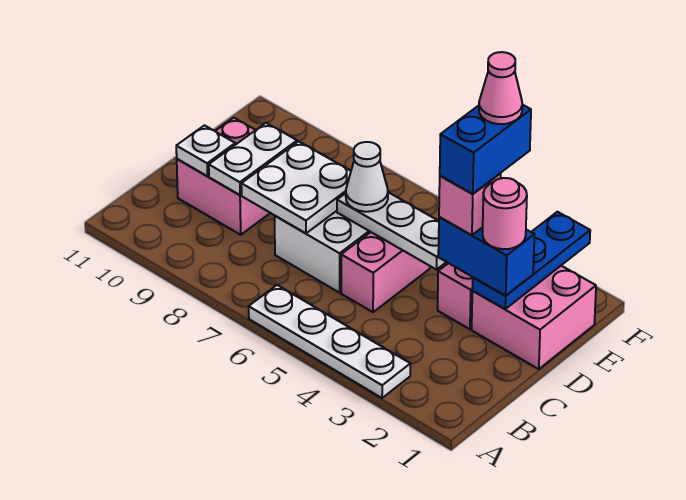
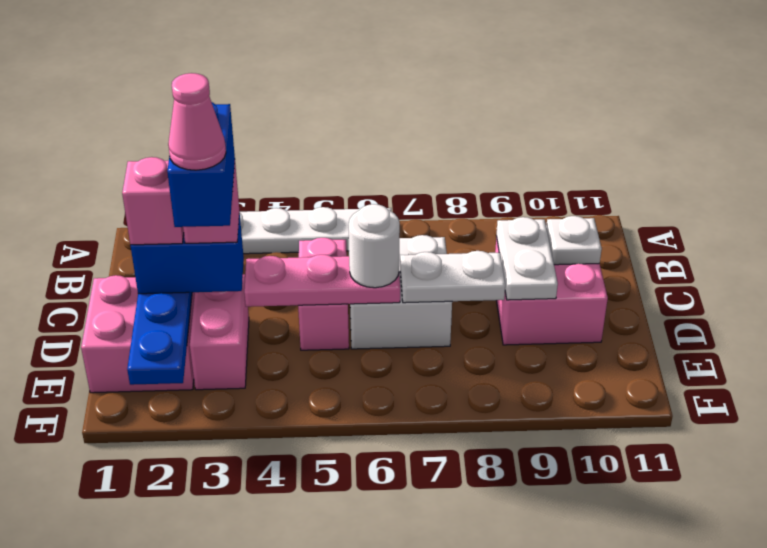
white 2x2 plate [241,141,351,233] -> white 1x2 plate [400,251,505,303]
pink 1x1 round brick [483,178,527,249] -> pink 1x1 brick [122,157,184,245]
white 1x3 plate [337,192,446,270] -> pink 1x3 plate [244,255,400,307]
white 1x1 cone [346,142,388,212] -> white 1x1 round brick [349,204,400,288]

